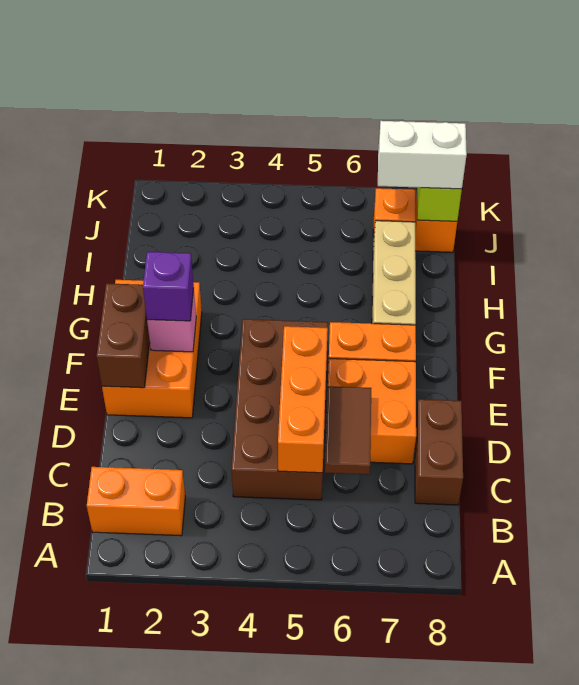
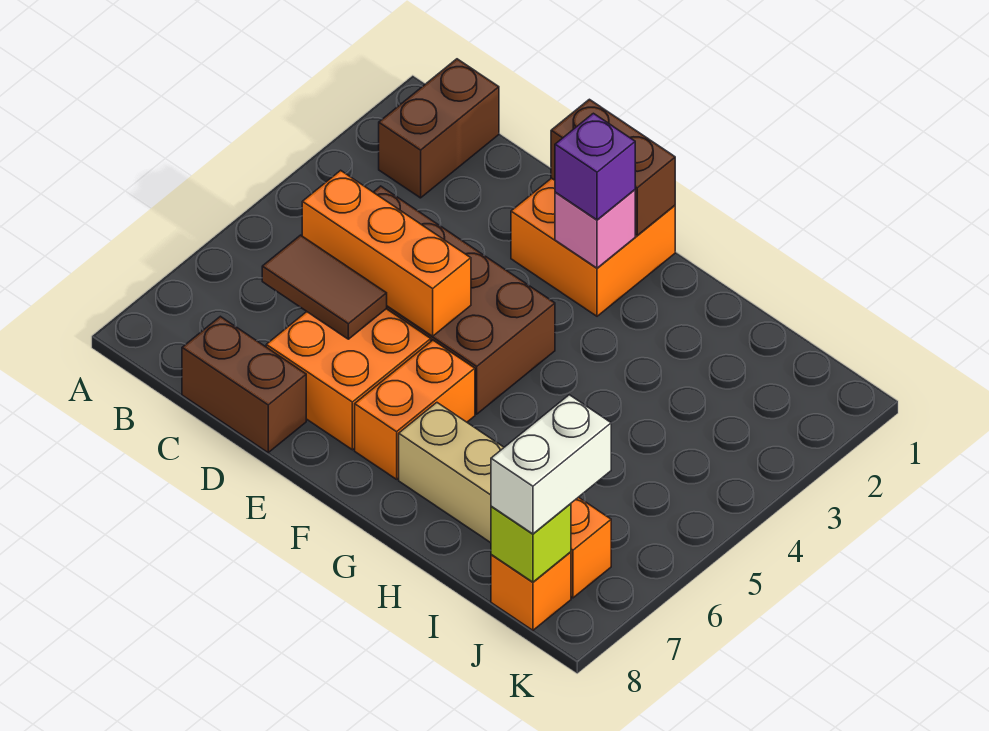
orange 1x2 brick [87,467,185,536] -> brown 1x2 brick [379,59,499,198]
orange 2x3 brick [102,280,202,418] -> orange 2x2 brick [511,178,675,316]

